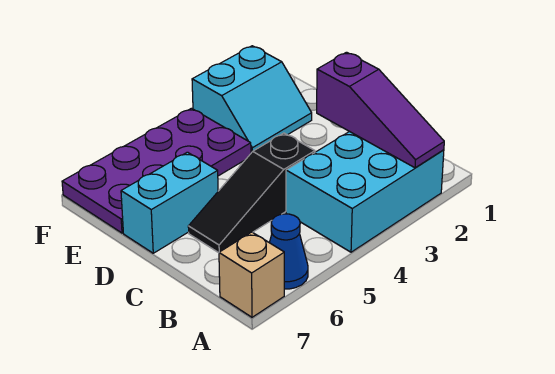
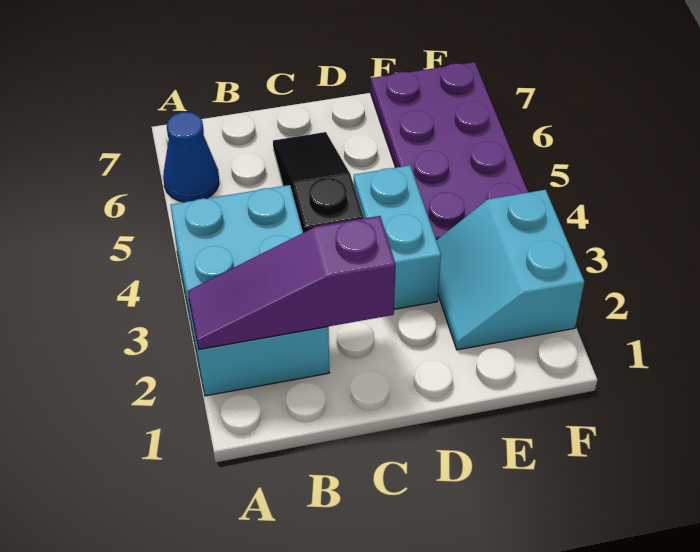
tan 1x1 brick [219,232,284,317] -> none
cyan 1x2 brick [121,152,218,253] -> cyan 1x2 brick moved to [354,165,441,309]

